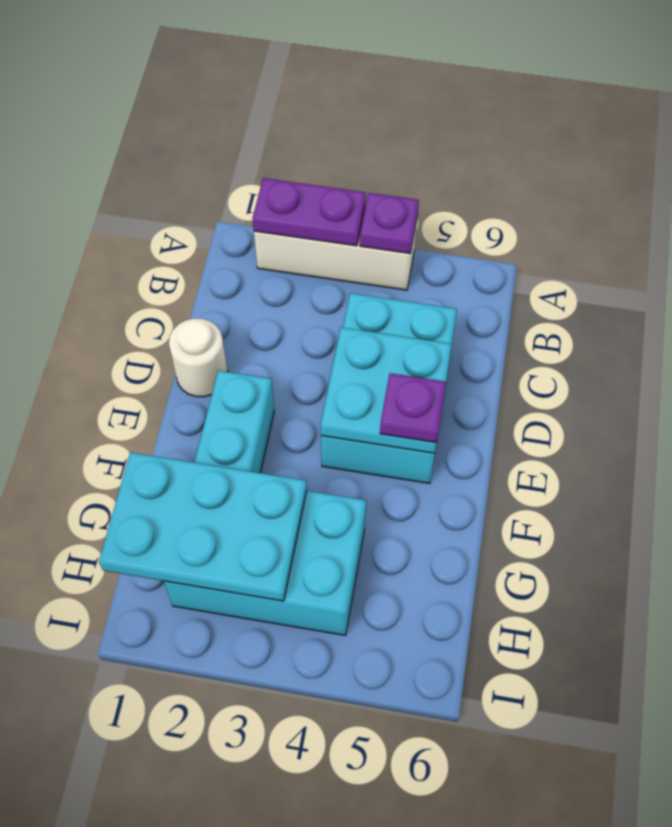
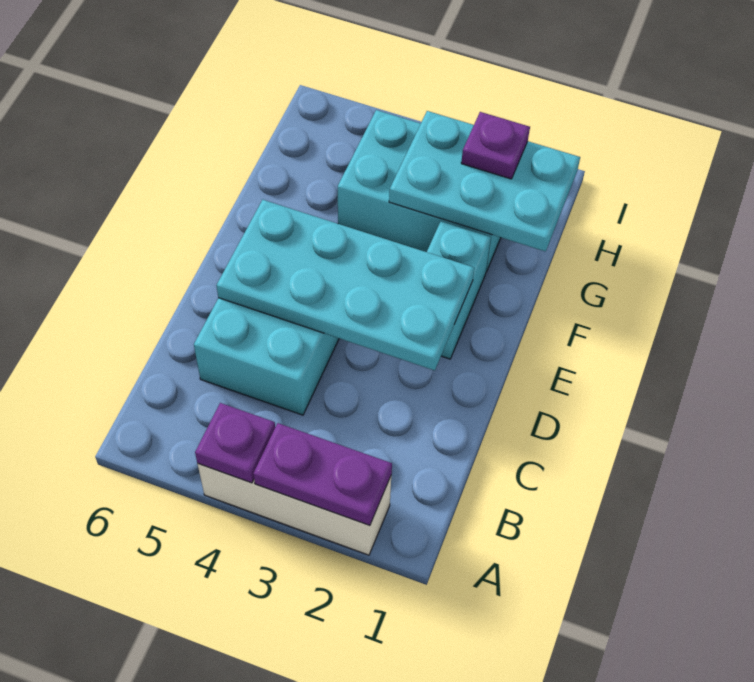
white 1x1 round brick [169,318,228,397] -> none
cyan 2x2 plate [321,327,452,453] -> cyan 2x4 plate [216,200,474,370]
purple 1x1 plate [380,373,446,443] -> purple 1x1 plate moved to [461,112,530,179]

